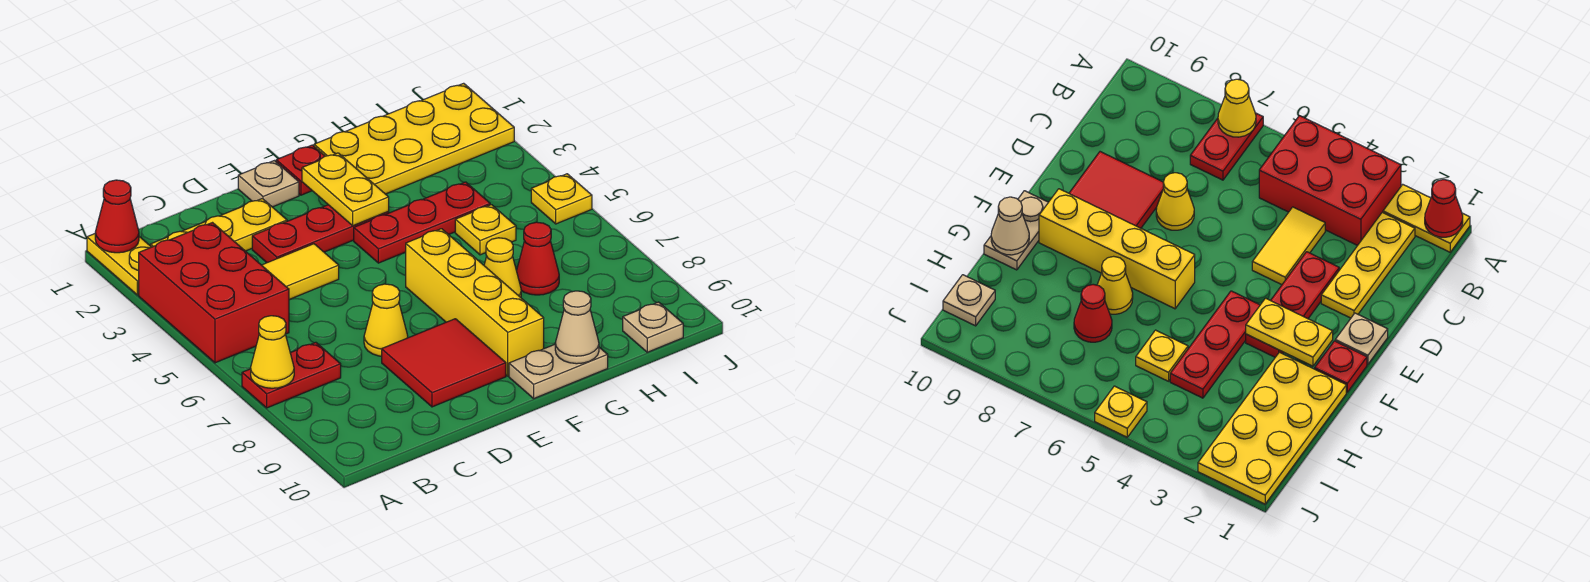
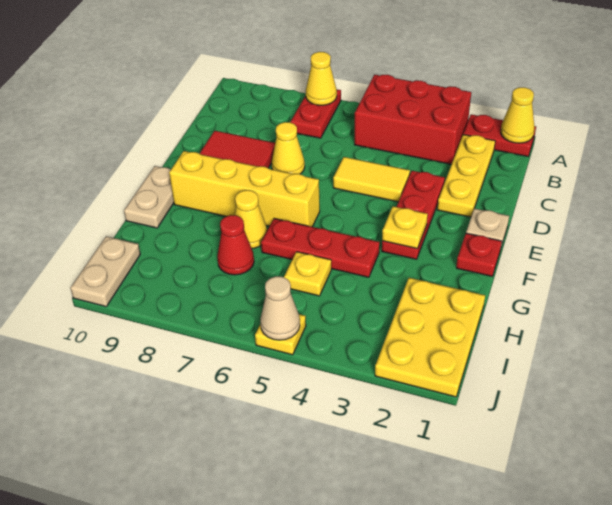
yellow 1x2 plate [87,234,151,295] -> red 1x2 plate [463,114,536,156]
red 1x1 cone [95,180,139,253] -> yellow 1x1 cone [501,87,534,143]
yellow 1x2 tile [262,244,339,300] -> yellow 1x2 tile turned to [333,157,410,202]
yellow 1x2 plate [302,153,389,226] -> yellow 1x1 plate [382,206,428,249]
red 1x3 plate [354,182,490,263] -> red 1x3 plate turned to [261,218,380,277]
yellow 2x4 plate [314,83,514,194] -> yellow 2x3 plate [375,278,485,397]
tan 1x1 cone [555,291,599,364] -> tan 1x1 cone moved to [260,276,300,340]
tan 1x1 plate [623,302,683,352] -> tan 1x2 plate [70,236,140,307]

